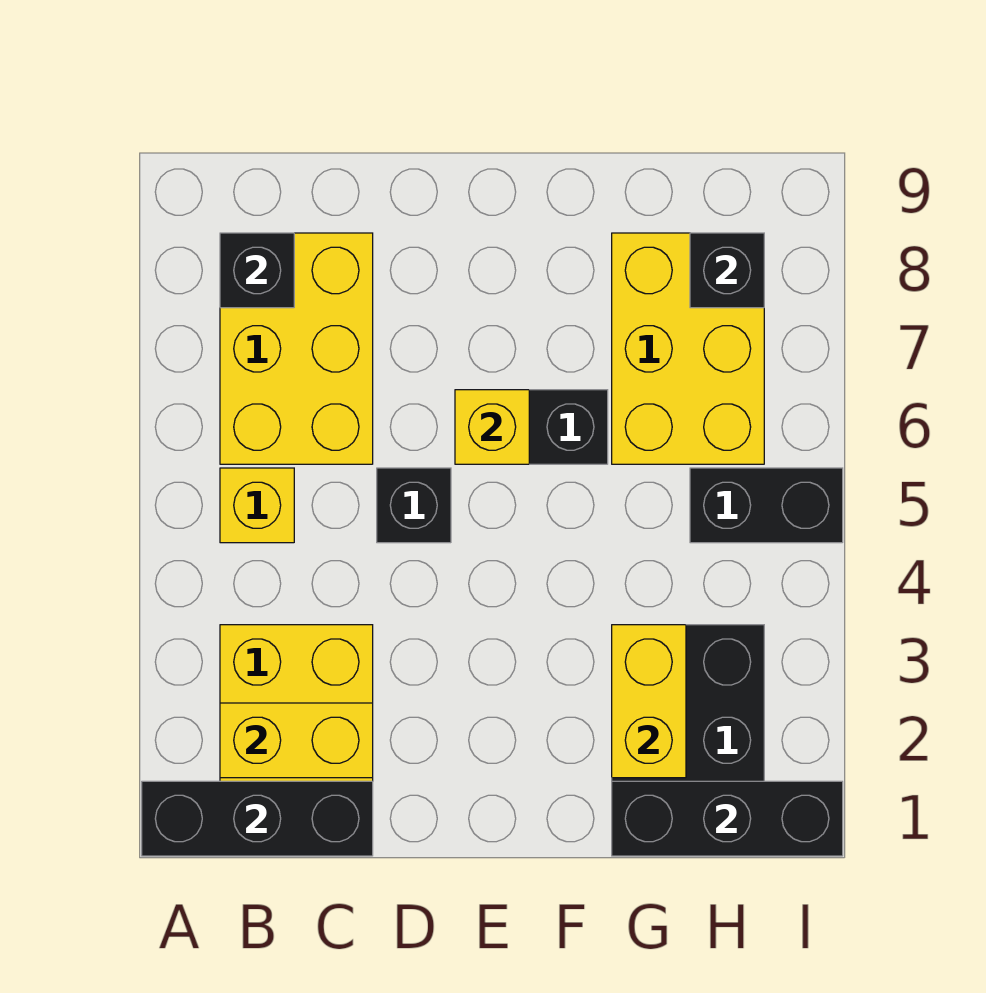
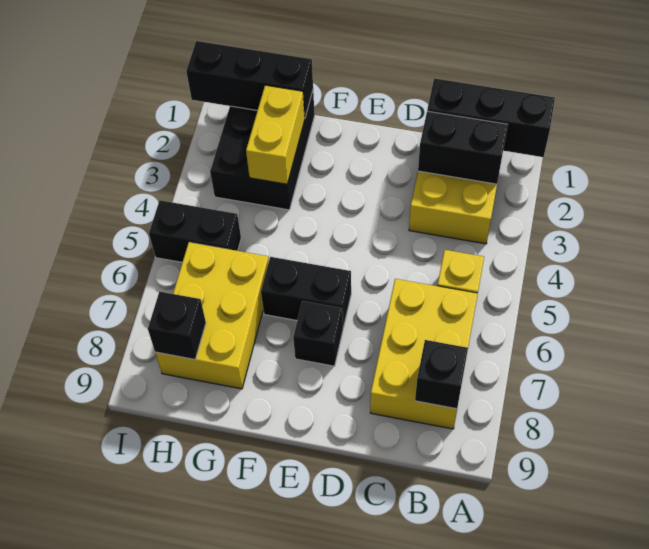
yellow 1x2 brick [220,703,373,778] -> black 1x2 brick [418,111,508,184]
black 1x1 brick [377,468,451,543] -> black 1x1 brick moved to [293,301,343,366]
yellow 1x1 brick [455,390,529,464] -> none

